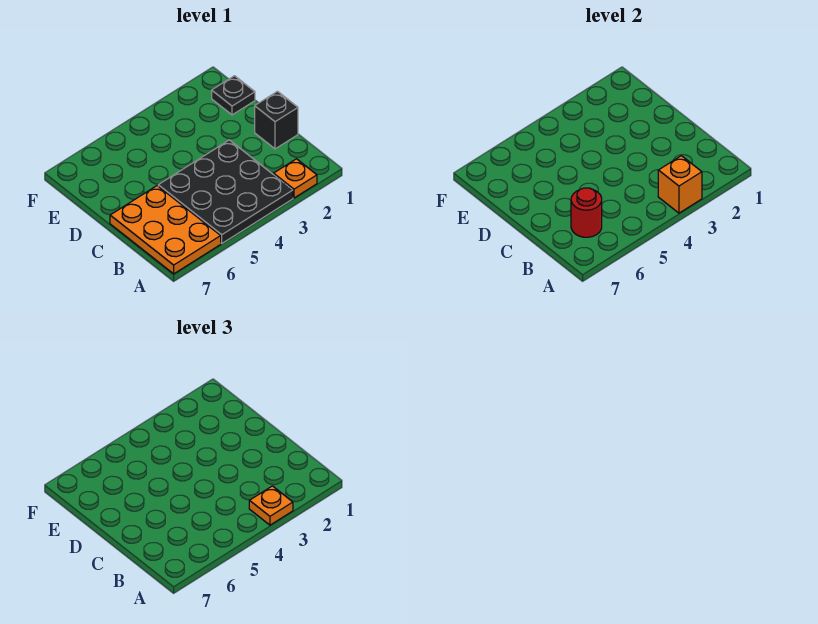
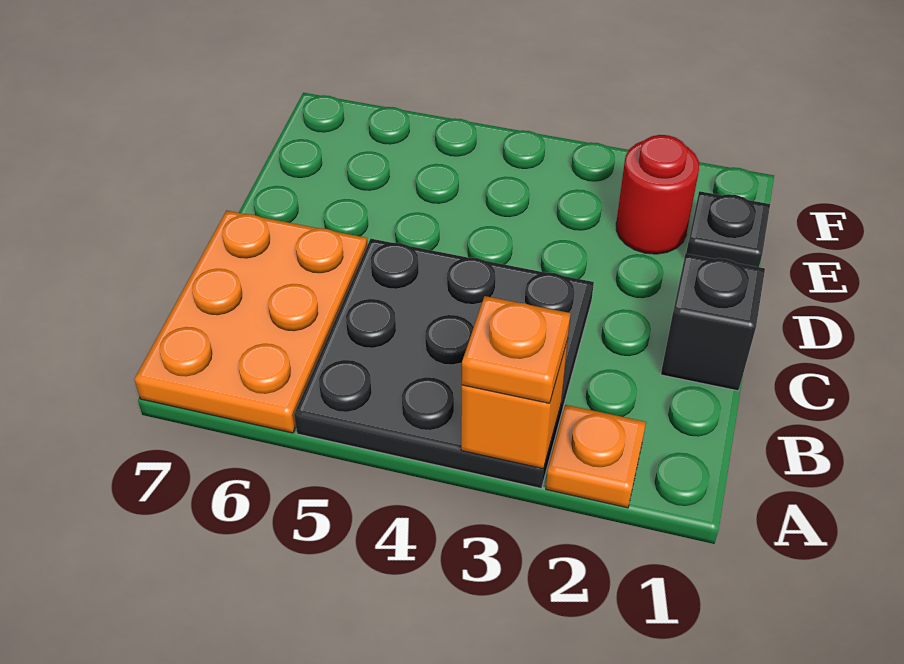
red 1x1 round brick [571,188,602,237] -> red 1x1 round brick moved to [616,135,699,254]

